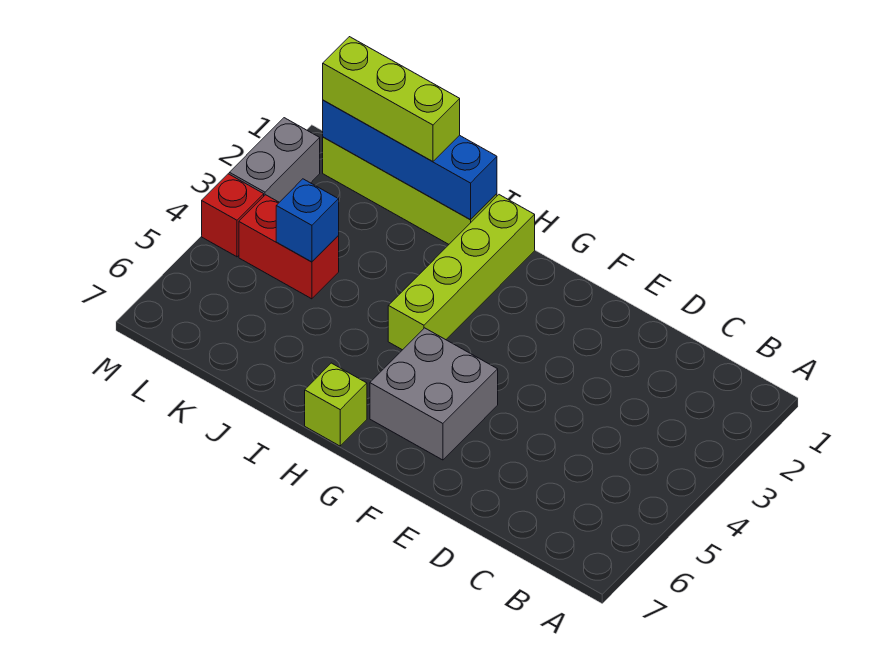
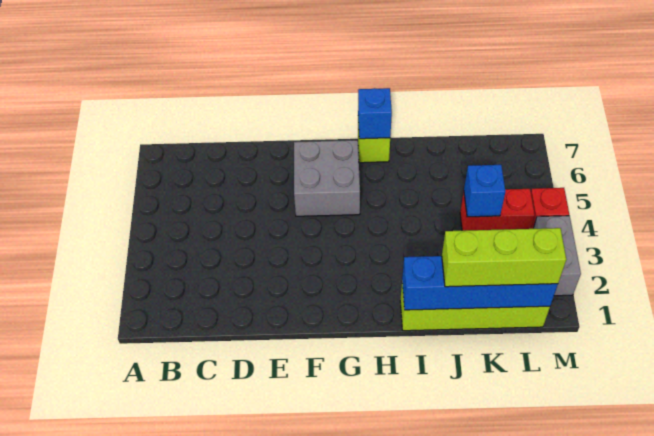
lime 1x4 brick [388,195,535,350] -> none
none -> blue 1x1 brick [358,88,392,139]

